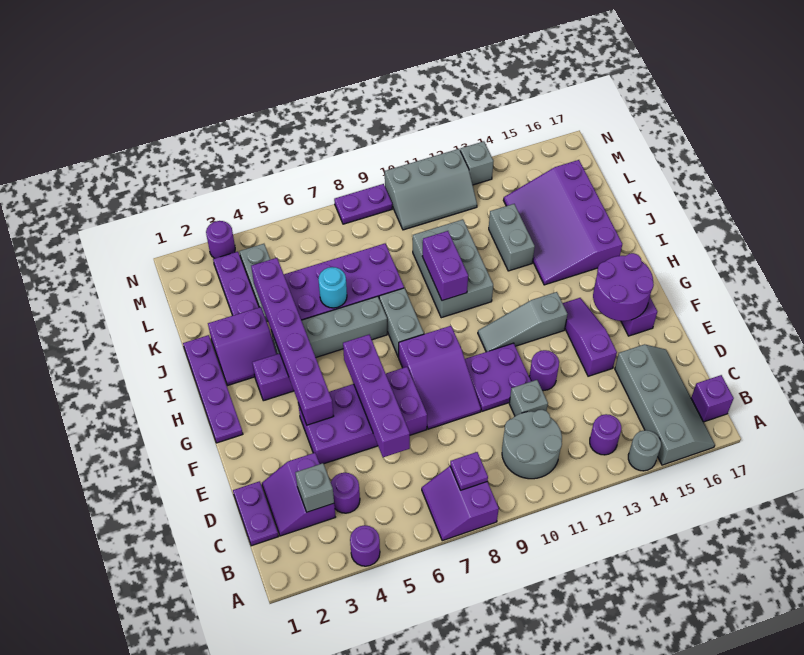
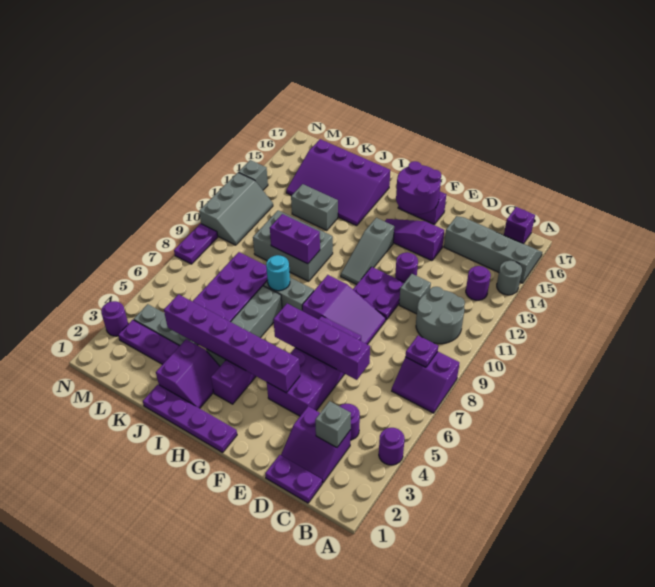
cyan 1x1 round brick [318,267,347,308] -> cyan 1x1 round brick moved to [266,255,290,291]

